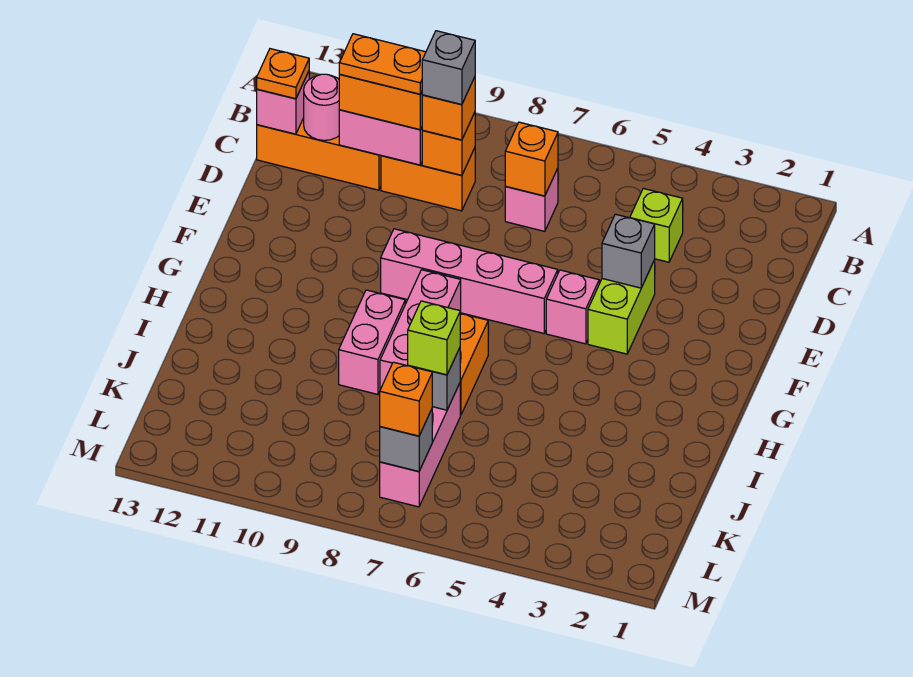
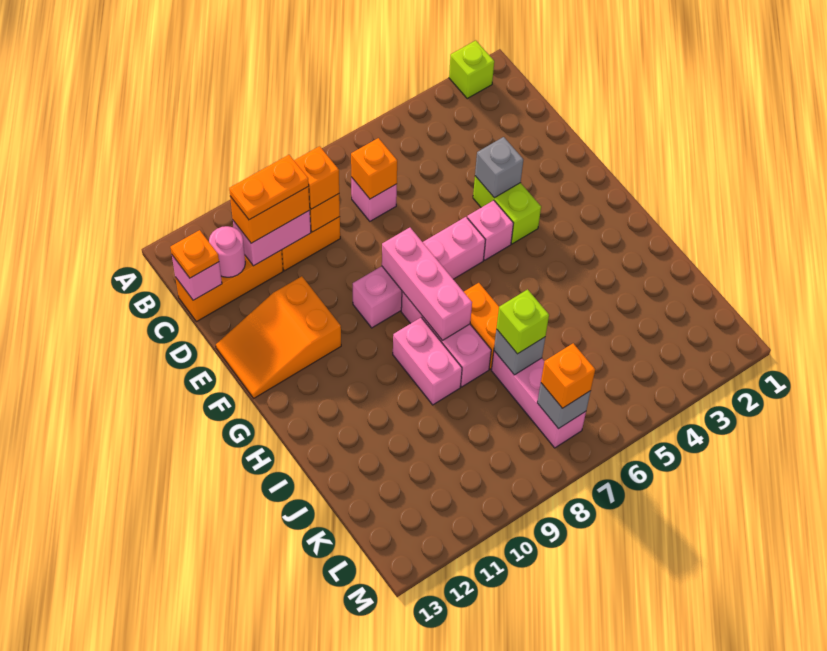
lime 1x1 brick [630,189,683,262] -> lime 1x1 brick moved to [449,40,494,99]
grey 1x1 brick [422,31,475,105] -> none
none -> orange 2x3 slope [216,276,341,398]
none -> pink 1x3 brick [382,228,472,340]

